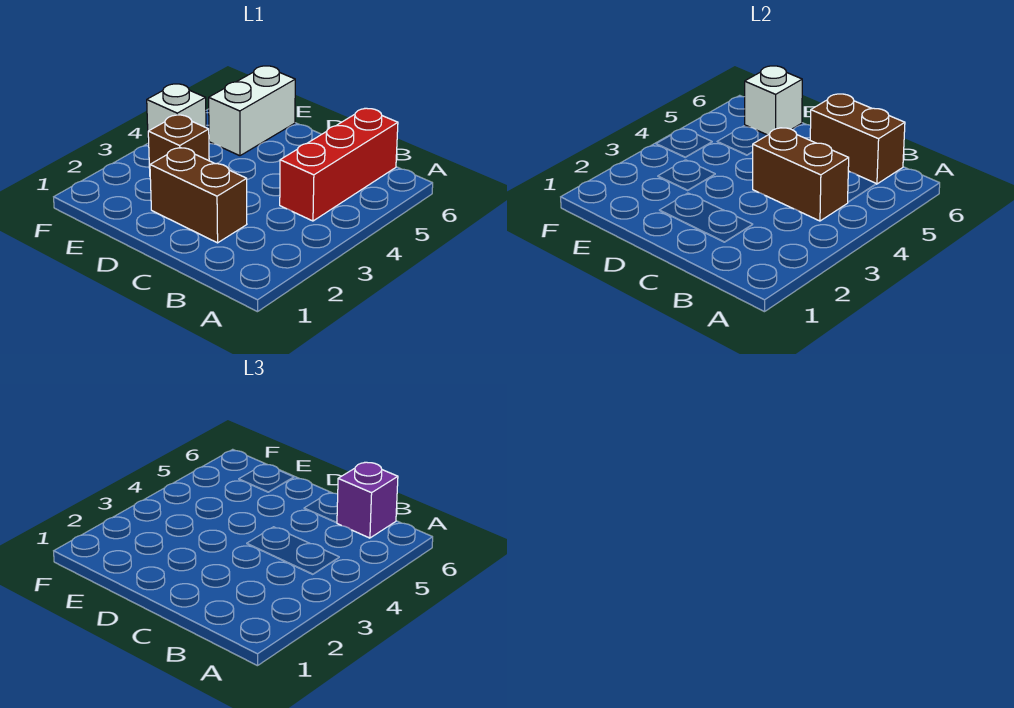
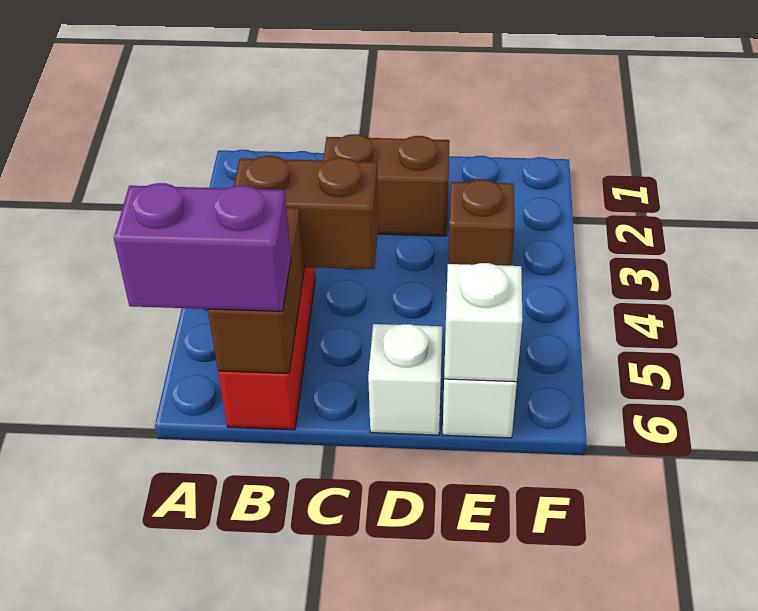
brown 1x2 brick [810,94,905,184] -> brown 1x2 brick turned to [208,207,304,374]
purple 1x1 brick [337,462,398,538] -> purple 1x2 brick [114,183,291,311]
white 1x1 brick [147,84,206,144] -> white 1x1 brick moved to [368,324,442,435]

